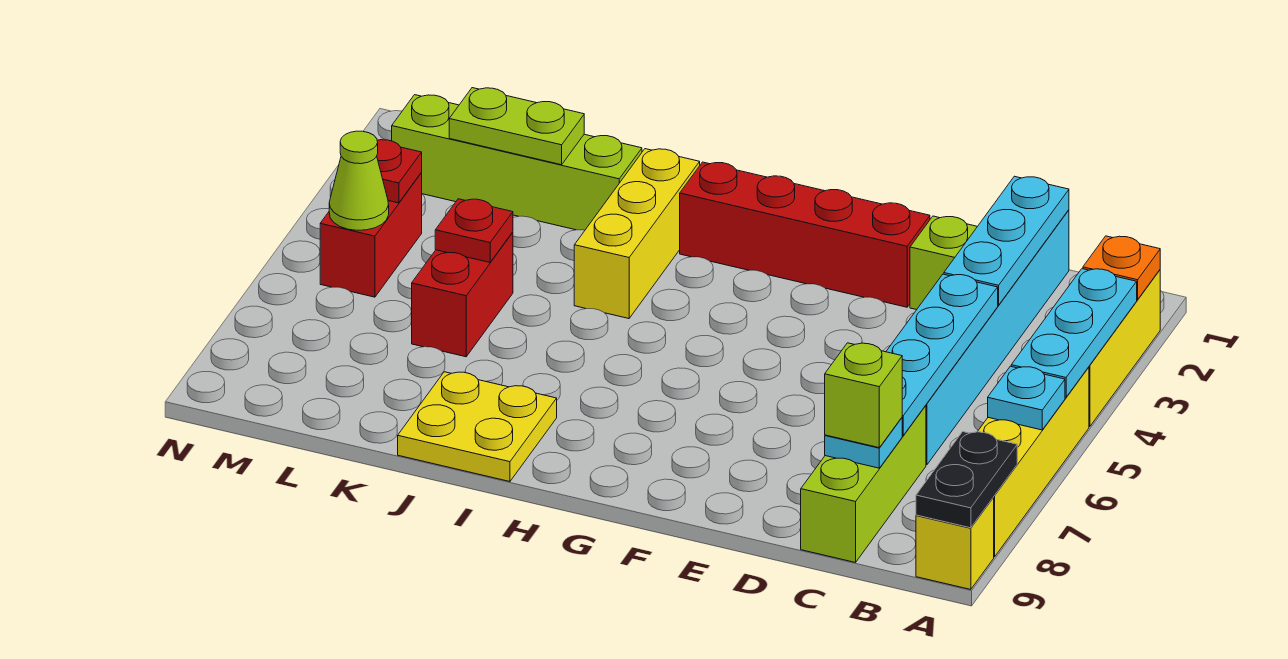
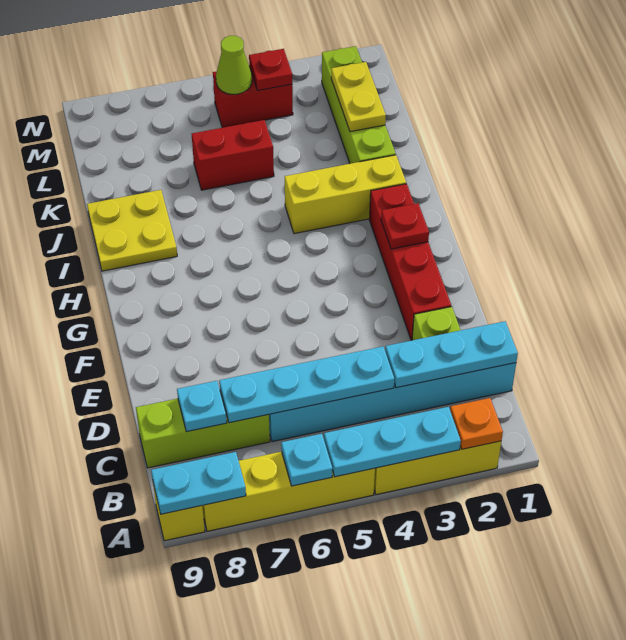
black 1x2 plate [916,432,1017,528] -> cyan 1x2 plate [151,452,246,514]
lime 1x1 brick [825,343,902,448] -> none
lime 1x2 plate [449,88,584,165] -> yellow 1x2 plate [331,62,386,132]
red 1x1 plate [435,199,513,262] -> red 1x1 plate moved to [381,203,429,249]

